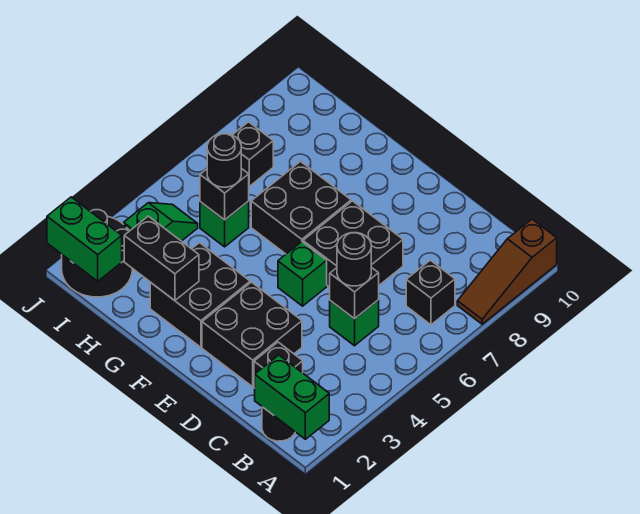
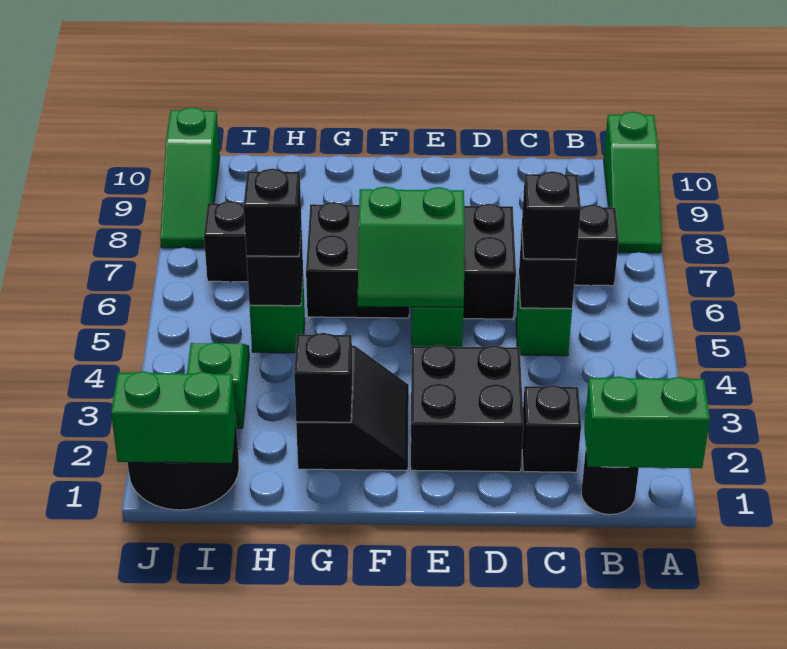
brown 1x3 slope [457,219,557,324] -> green 1x3 slope [604,112,662,253]
black 1x1 round brick [337,233,371,286] -> black 1x1 brick [522,171,581,259]
none -> green 2x2 slope [358,187,465,307]
black 2x2 brick [150,243,250,347] -> black 2x2 slope [296,346,409,470]
black 1x2 brick [124,216,199,301] -> black 1x1 brick [294,333,352,422]
black 1x1 round brick [207,134,241,187] -> black 1x1 brick [244,169,302,256]
none -> green 1x3 slope [160,107,220,248]

